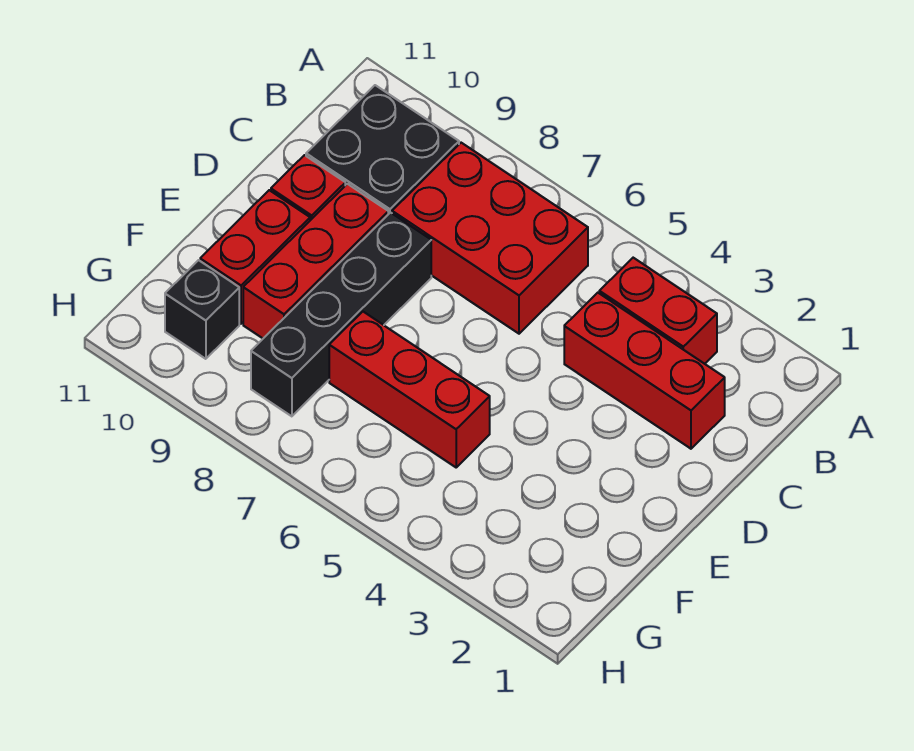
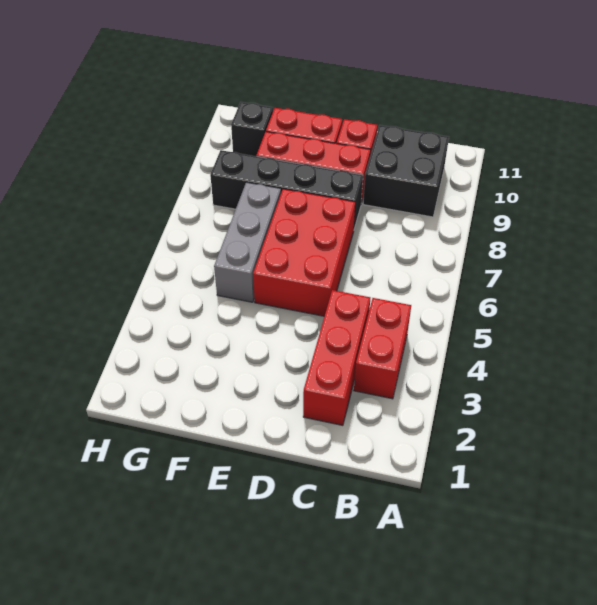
red 2x3 brick [392,143,588,334] -> red 2x3 brick moved to [253,189,355,316]
red 1x3 brick [329,312,490,467] -> grey 1x3 brick [214,182,281,302]

